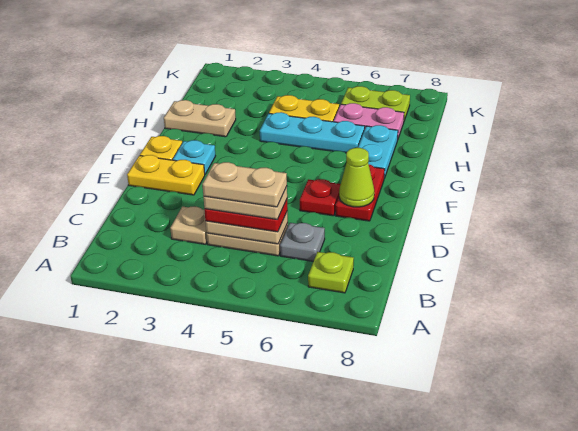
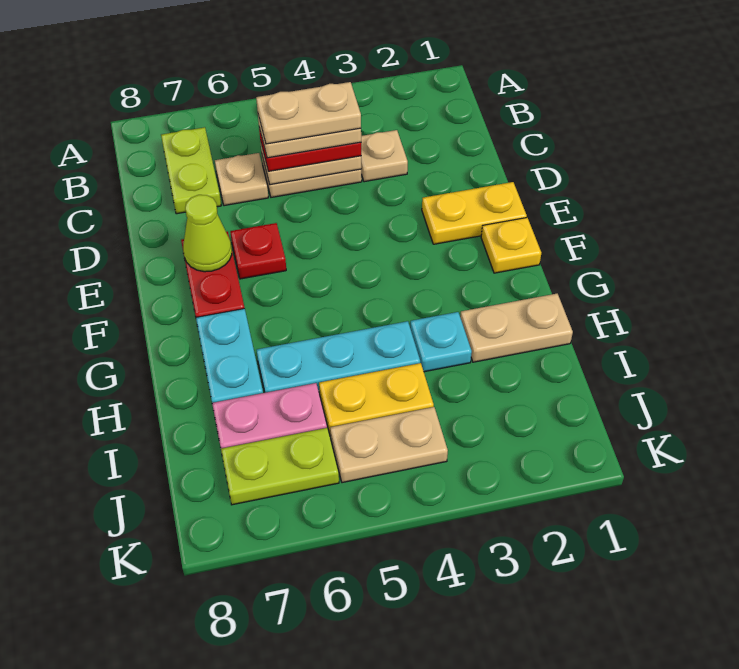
lime 1x1 plate [308,252,354,293] -> lime 1x2 plate [161,127,221,214]
grey 1x1 plate [280,223,325,261] -> tan 1x1 plate [215,153,268,206]
cyan 1x1 plate [173,140,215,174] -> cyan 1x1 plate moved to [410,312,472,372]
none -> tan 1x2 plate [330,407,448,483]

